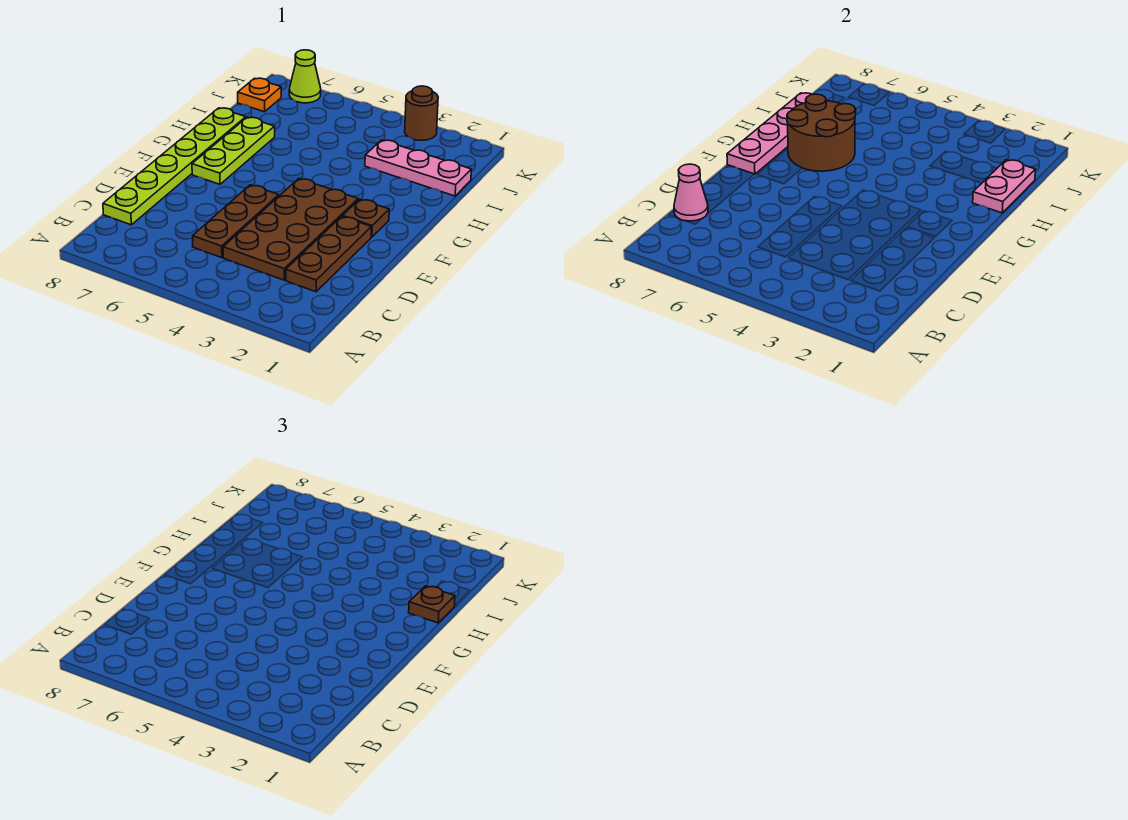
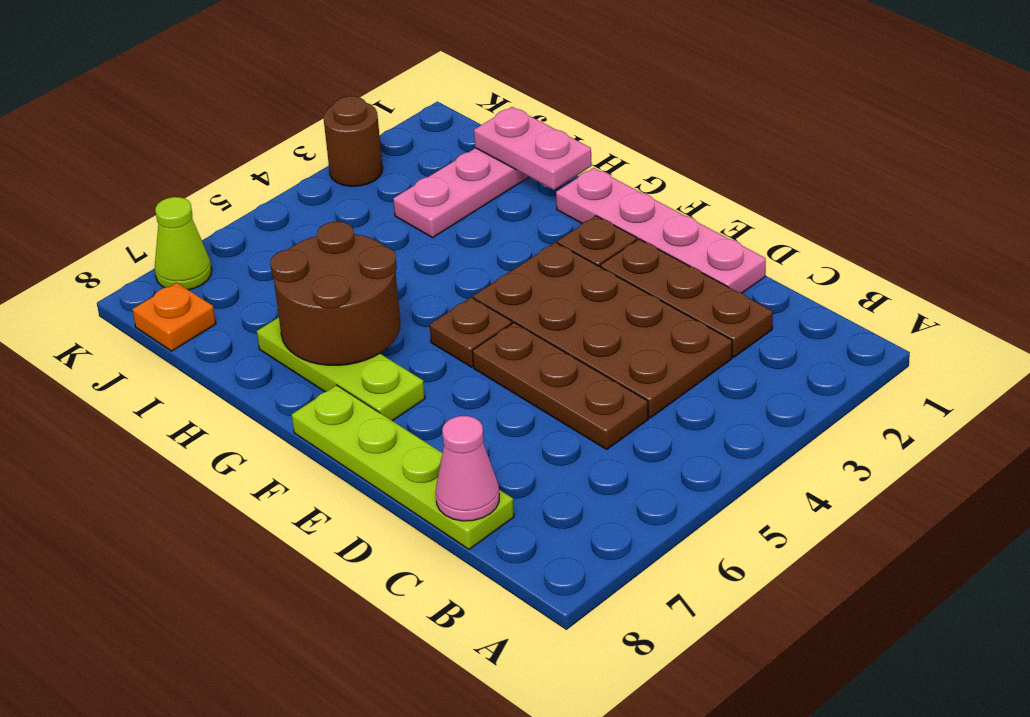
lime 1x6 plate [103,108,246,225] -> lime 1x4 plate [292,385,514,549]
pink 1x4 plate [727,93,812,174] -> pink 1x4 plate moved to [556,168,766,293]
brown 1x1 plate [409,586,455,623] -> brown 1x1 plate moved to [430,297,512,367]

